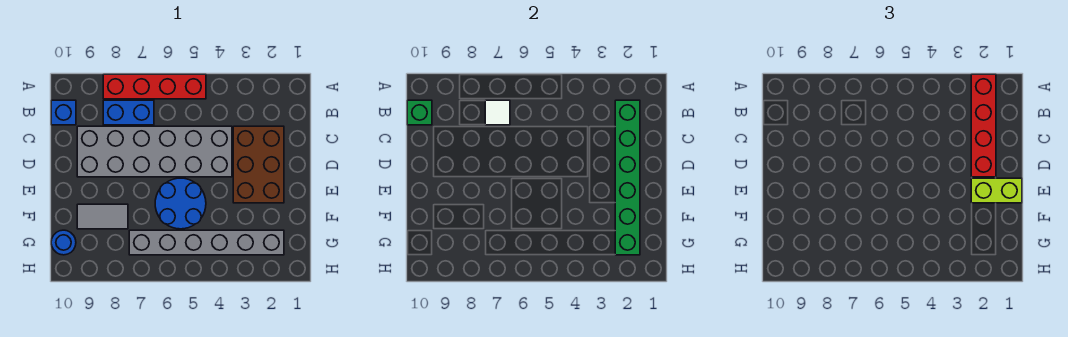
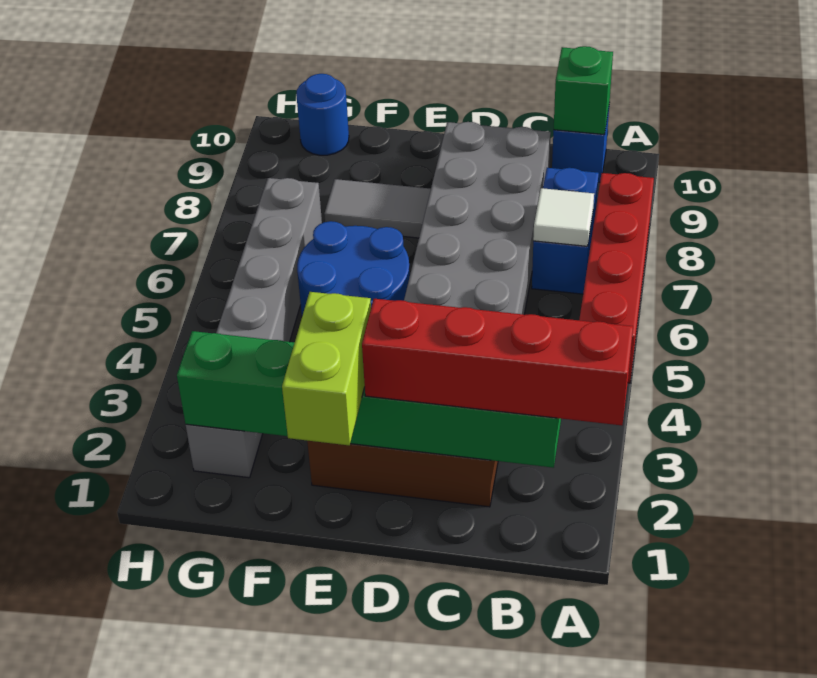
grey 1x2 tile [77,204,128,229] -> grey 1x2 tile turned to [324,179,431,238]

